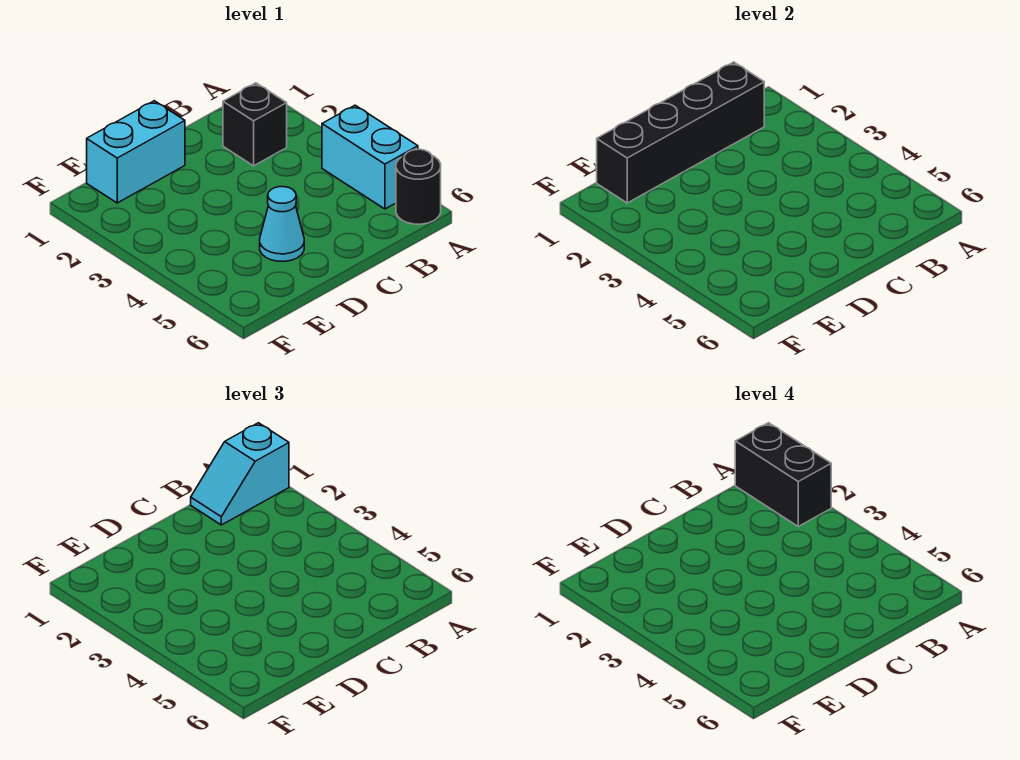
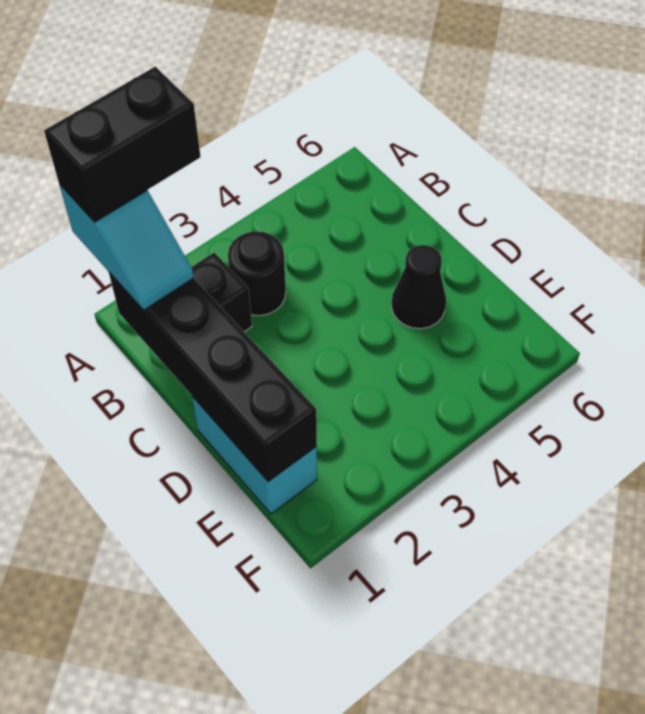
cyan 1x2 brick [322,105,418,209] -> none
black 1x1 round brick [396,149,441,224] -> black 1x1 round brick moved to [228,231,286,316]
cyan 1x1 cone [260,187,304,261] -> black 1x1 cone [391,245,446,329]

